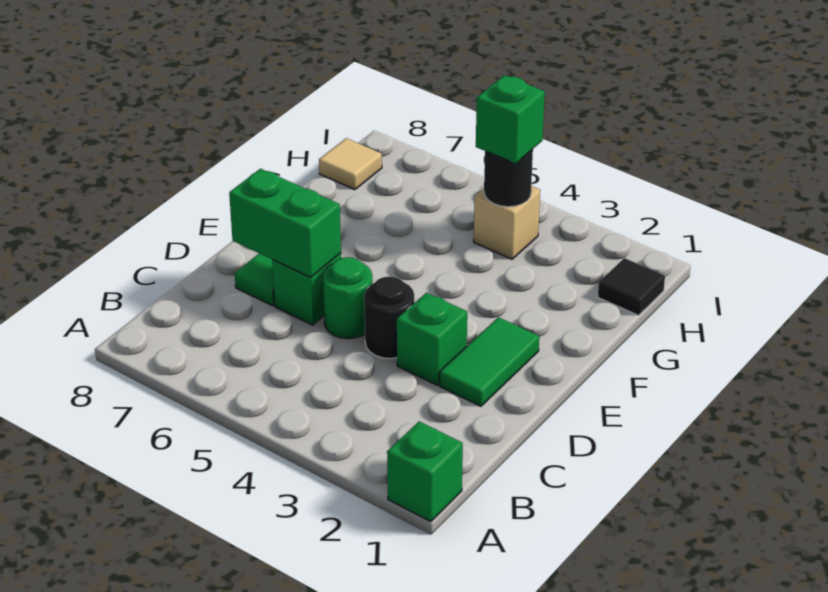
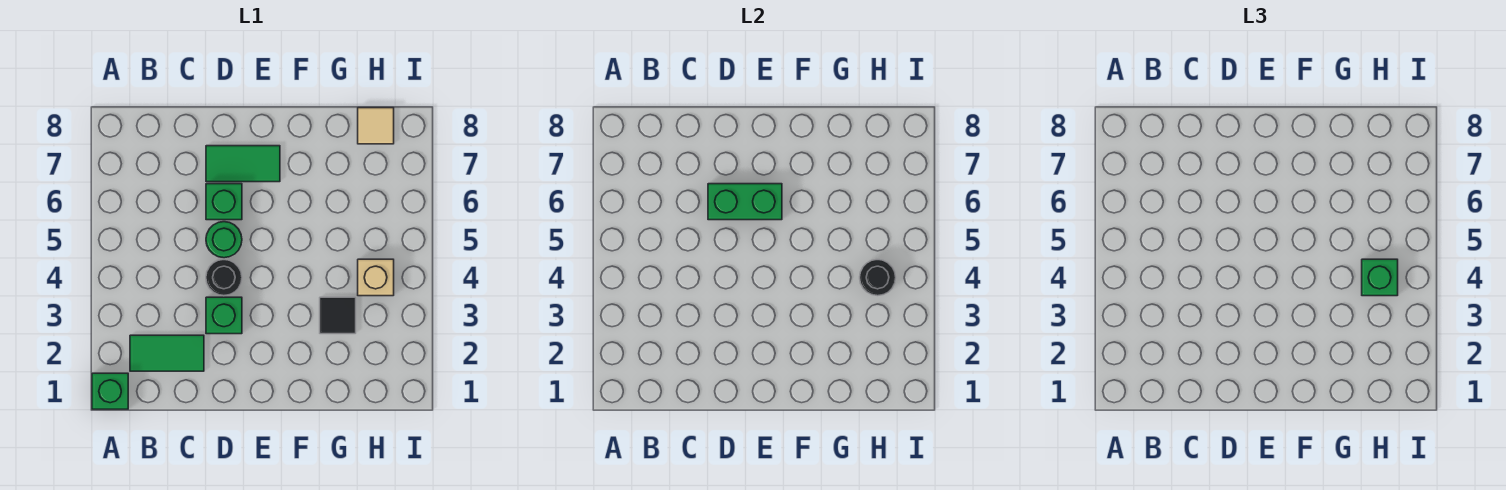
green 1x2 tile [440,317,539,406] -> green 1x2 tile moved to [130,335,204,371]
green 1x2 brick [229,169,341,277] -> green 1x2 brick turned to [708,184,782,220]
black 1x1 tile [598,258,665,315] -> black 1x1 tile moved to [320,297,356,334]

